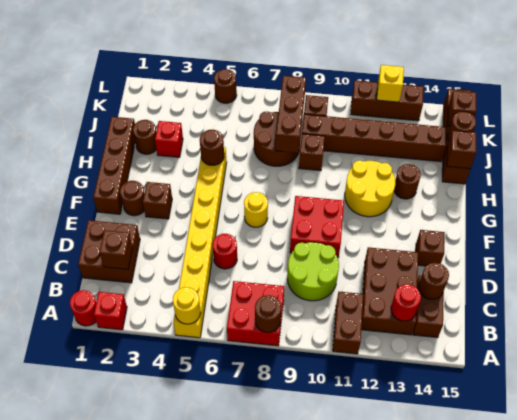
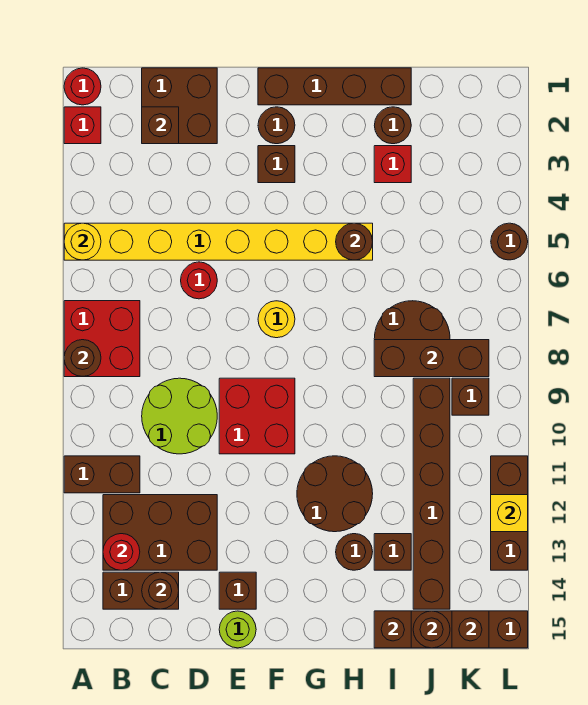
none -> lime 1x1 round brick [219,611,256,648]
yellow 2x2 round brick [345,160,395,217] -> brown 2x2 round brick [297,456,373,532]
brown 1x1 brick [299,134,325,171] -> brown 1x1 brick moved to [374,534,411,570]

